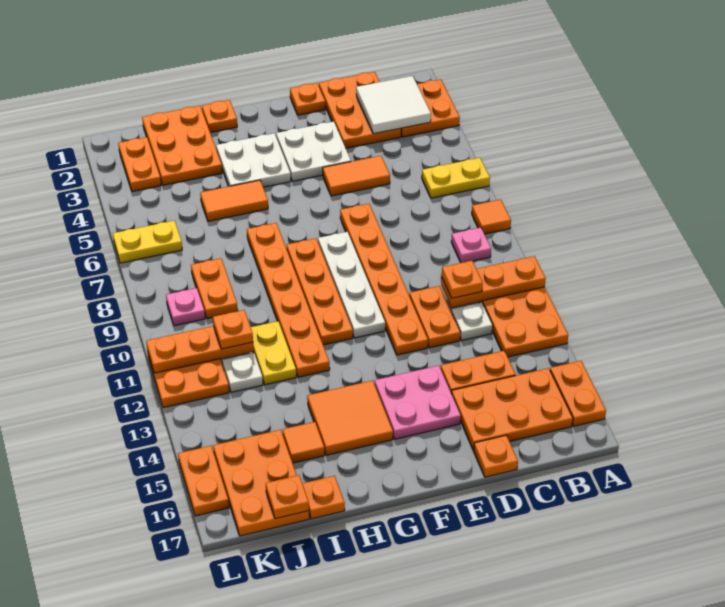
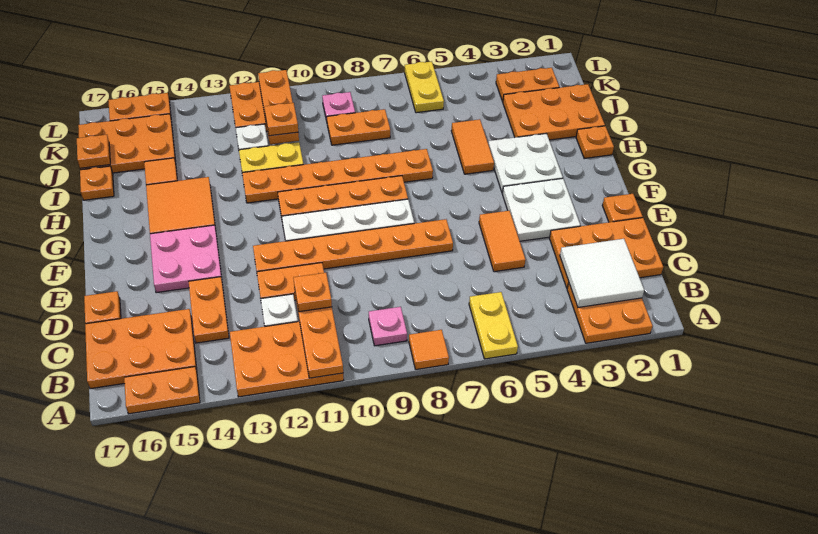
orange 2x3 plate [452,368,573,450] -> orange 2x3 plate turned to [85,309,197,389]

